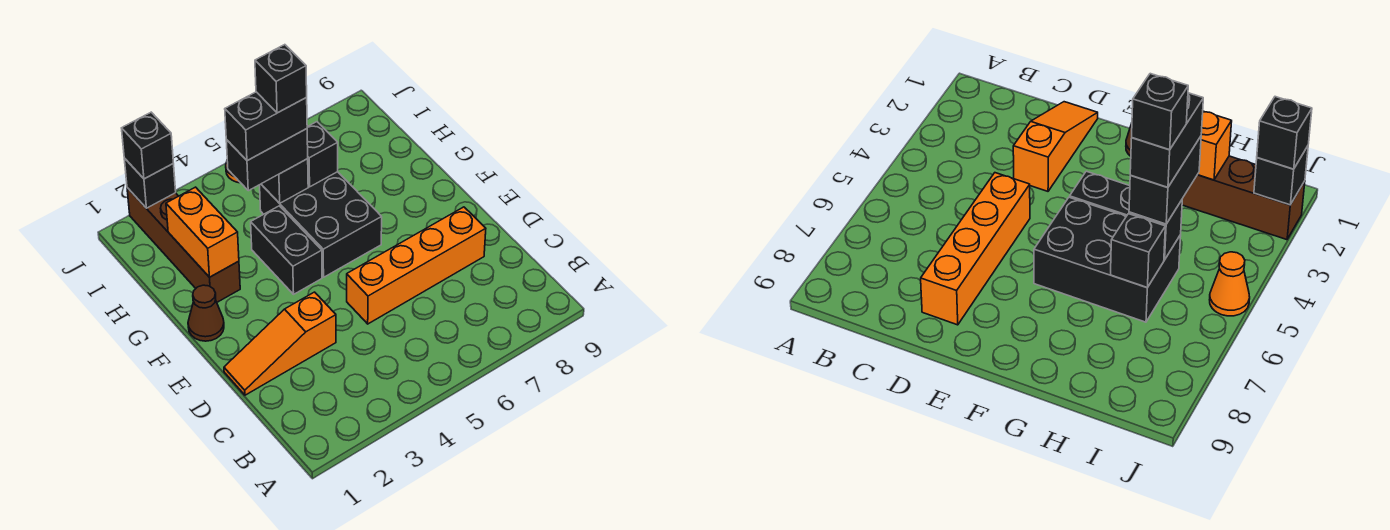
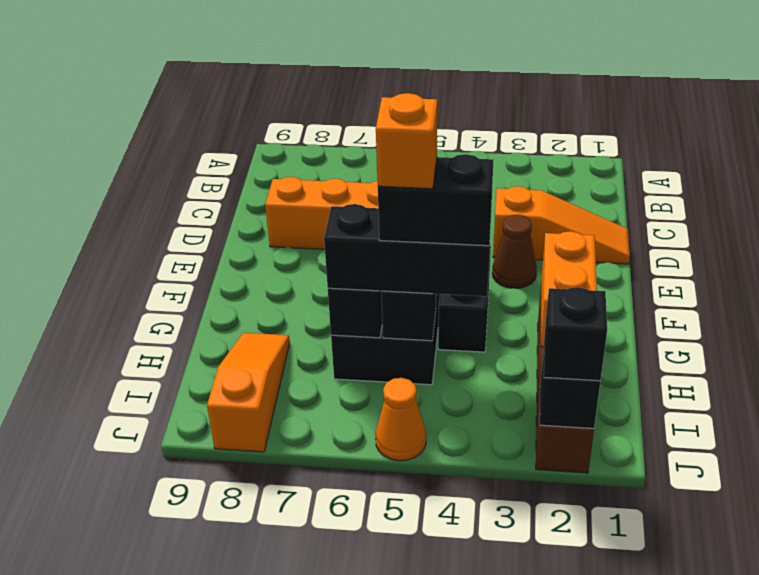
brown 1x1 cone [188,285,224,341] -> brown 1x1 cone moved to [492,215,537,288]
black 1x2 brick [226,129,308,191] -> black 1x3 brick [324,204,491,296]
black 1x1 brick [255,45,307,113] -> orange 1x1 brick [376,93,437,189]
none -> orange 1x3 slope [207,333,290,452]

